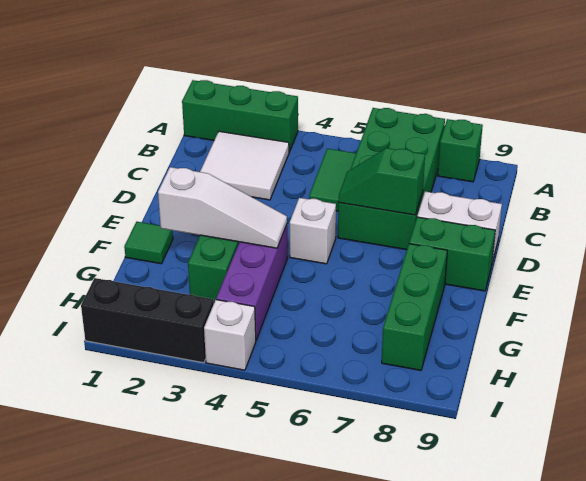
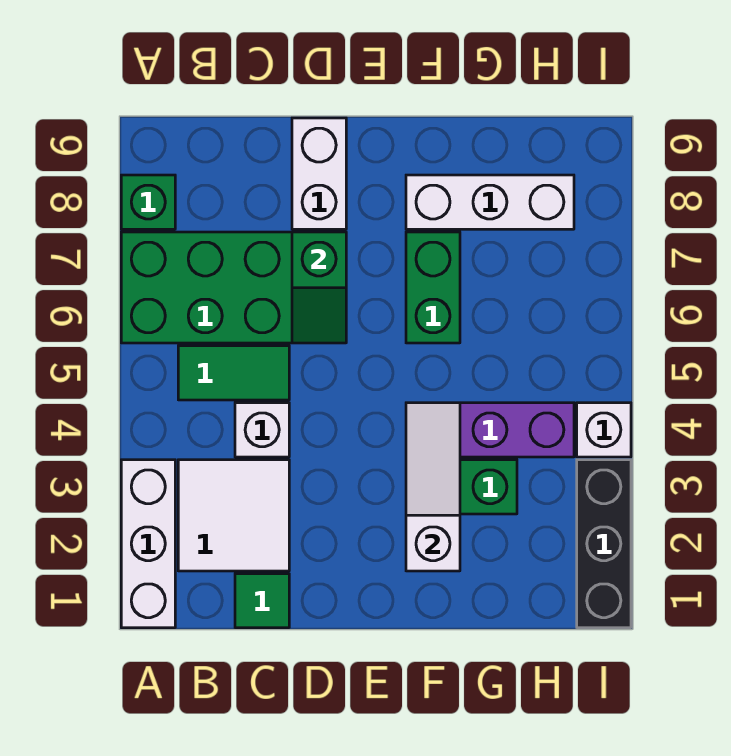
green 1x3 brick [182,80,298,152] -> white 1x3 brick [121,460,175,628]
white 1x1 brick [290,198,336,264] -> white 1x1 brick moved to [235,403,289,457]
green 1x2 brick [409,217,495,291] -> green 1x2 brick moved to [406,232,460,343]
green 1x1 tile [124,222,173,264] -> green 1x1 tile moved to [235,574,289,628]
green 1x3 brick [382,244,447,370] -> white 1x3 brick [406,175,574,229]

